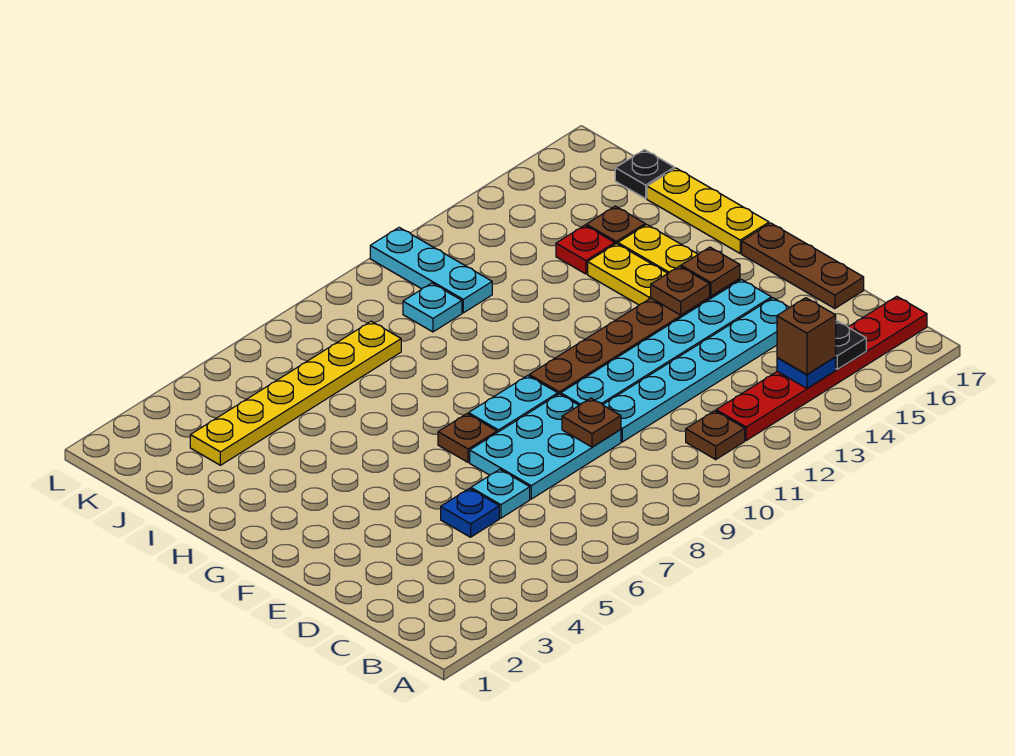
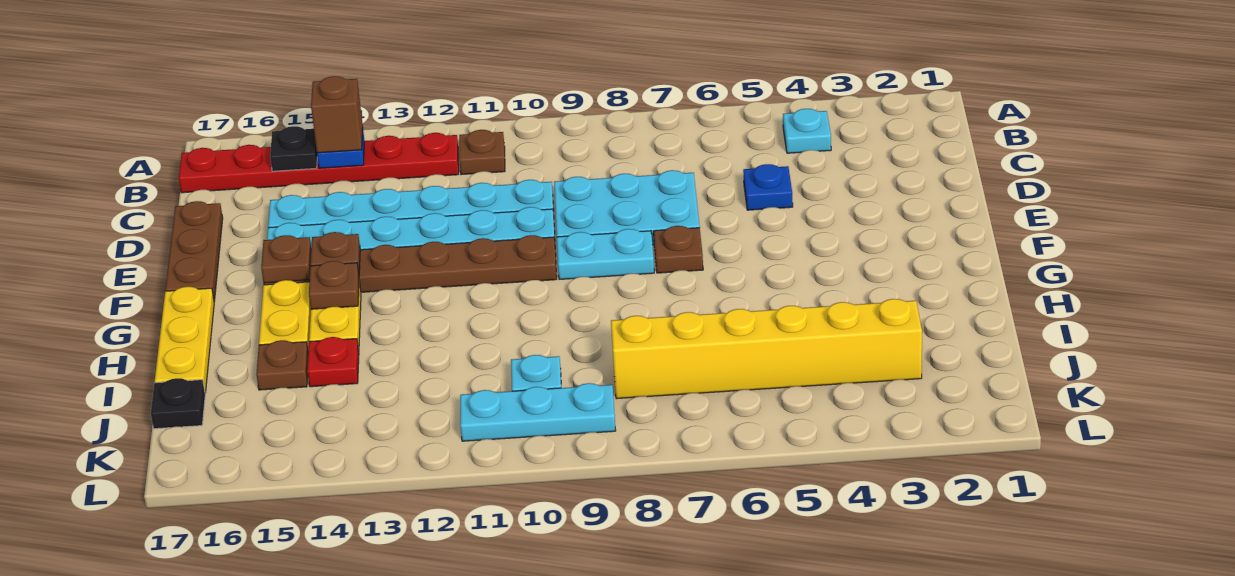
cyan 1x1 plate [471,469,530,518] -> cyan 1x1 plate moved to [783,109,831,153]
brown 1x1 plate [562,398,621,447] -> brown 1x1 plate moved to [309,261,359,309]
yellow 1x6 plate [190,321,401,465] -> yellow 1x6 brick [611,299,922,399]
cyan 1x3 plate [370,227,492,313] -> cyan 1x3 plate turned to [460,383,616,441]

